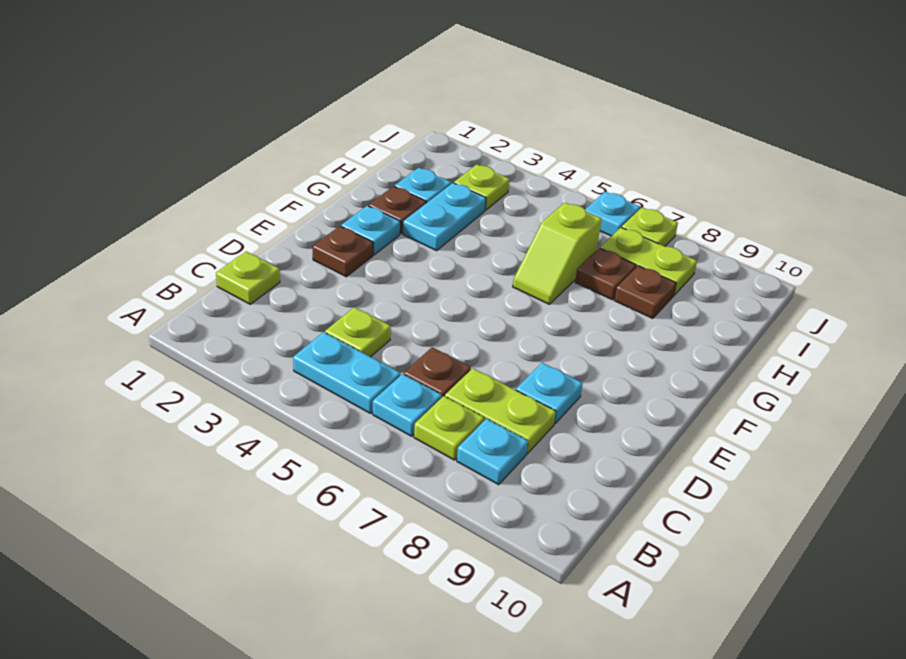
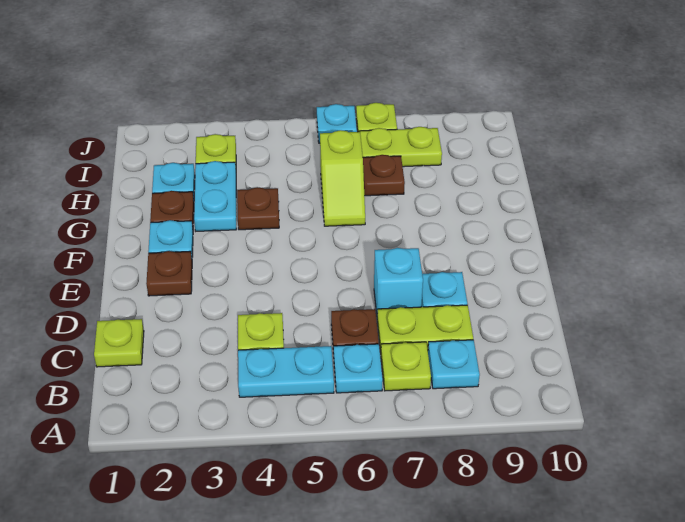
none -> cyan 1x1 brick [374,248,423,314]
brown 1x1 plate [614,266,676,318] -> brown 1x1 plate moved to [237,187,279,230]

